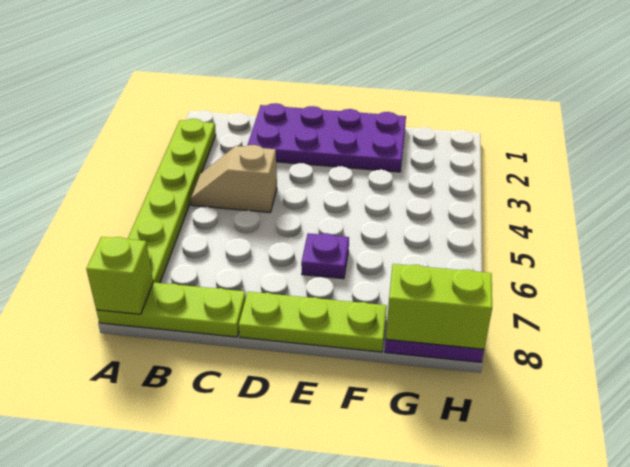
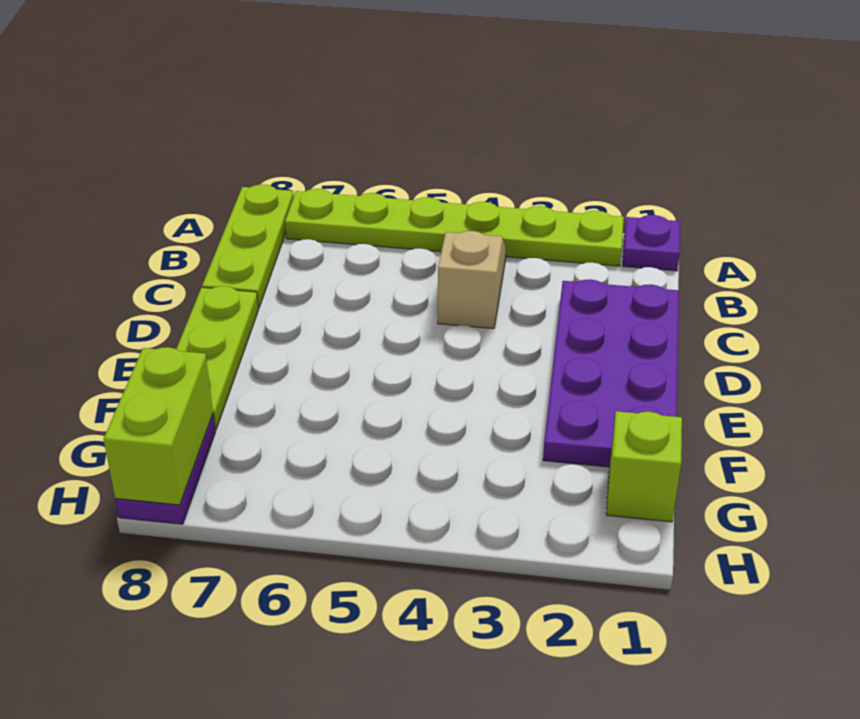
lime 1x1 brick [86,237,153,314] -> lime 1x1 brick moved to [606,411,682,522]
purple 1x1 plate [301,233,349,279] -> purple 1x1 plate moved to [623,215,680,271]

